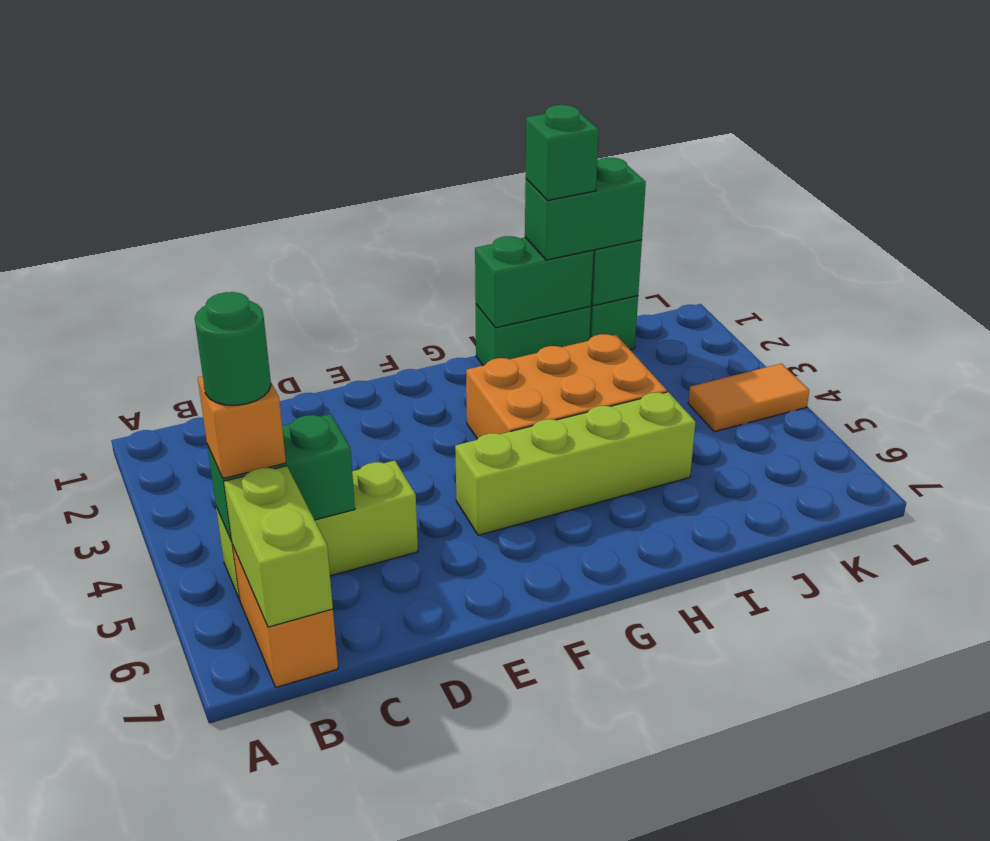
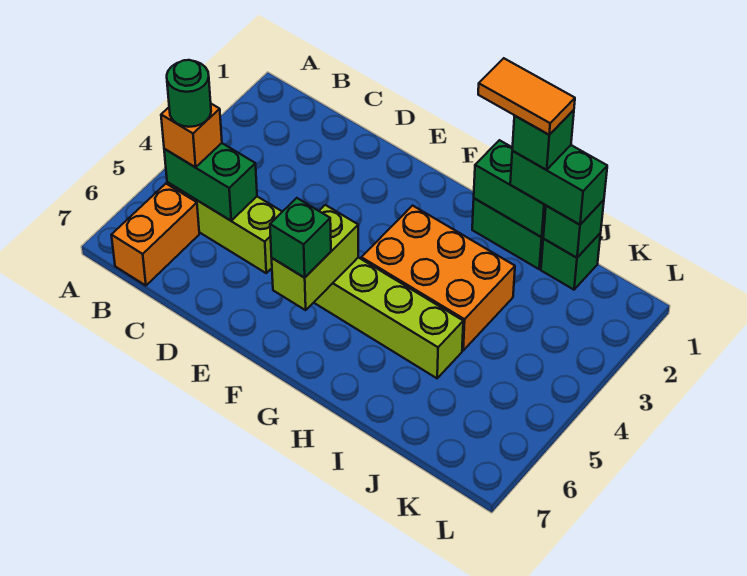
lime 1x2 brick [224,466,333,627] -> lime 1x2 brick moved to [272,205,358,310]
none -> green 1x1 brick [270,198,331,278]
orange 1x2 tile [688,364,809,432] -> orange 1x2 tile moved to [478,58,575,135]

